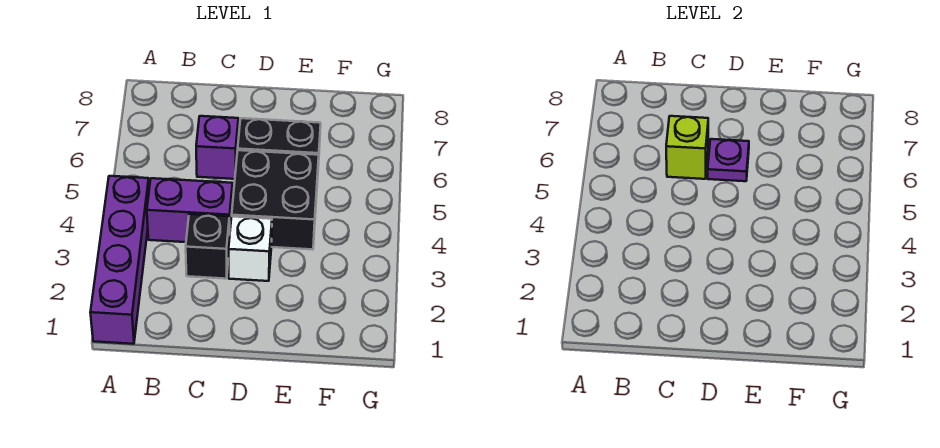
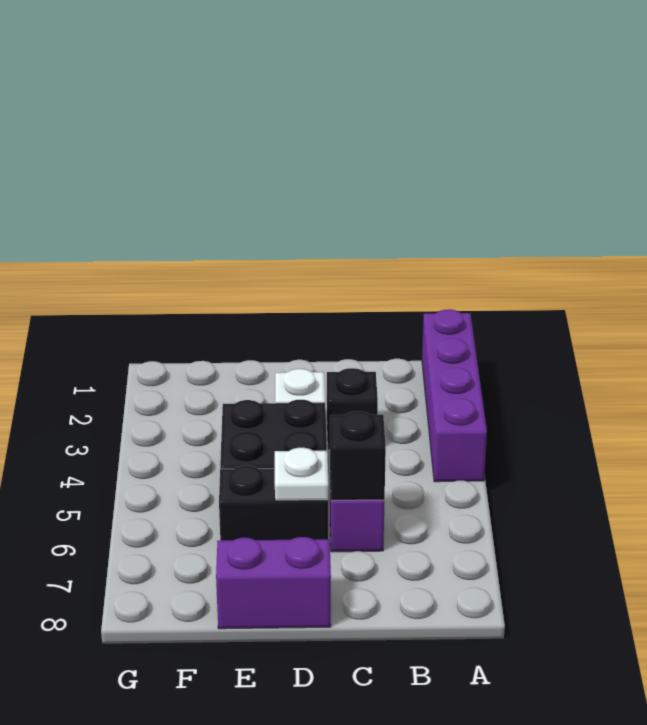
purple 1x2 brick [147,178,233,242] -> purple 1x2 brick moved to [216,537,331,629]
lime 1x1 brick [666,116,708,179] -> black 1x1 brick [330,411,386,500]
purple 1x1 plate [708,139,749,181] -> white 1x1 plate [275,448,328,501]

